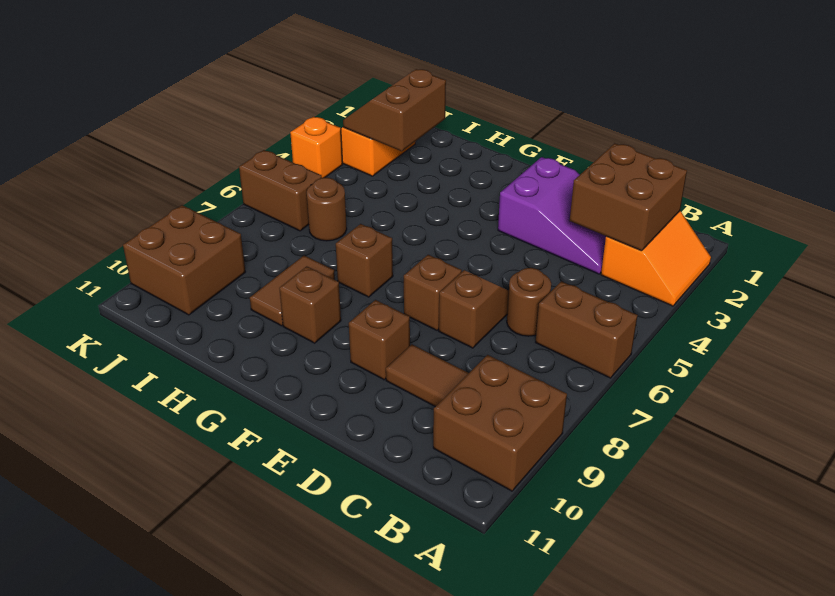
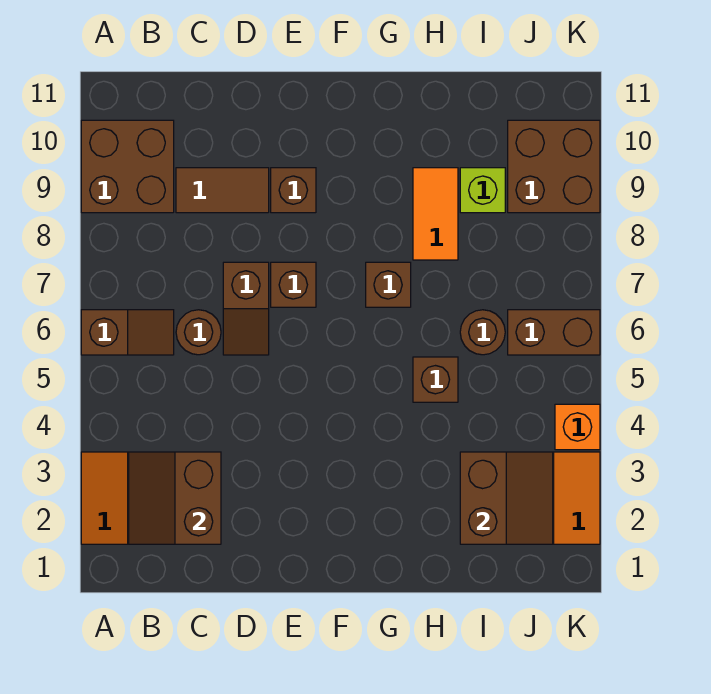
brown 1x2 brick [536,281,638,378] -> brown 1x2 slope [81,310,174,355]
brown 2x2 brick [570,143,687,251] -> brown 2x2 slope [129,452,221,544]
purple 2x3 slope [498,157,606,274] -> none
brown 1x1 brick [279,266,341,343] -> brown 1x1 brick moved to [413,357,458,402]
brown 1x2 tile [250,256,335,326] -> orange 1x2 tile [413,168,458,260]
none -> lime 1x1 brick [460,168,505,213]

